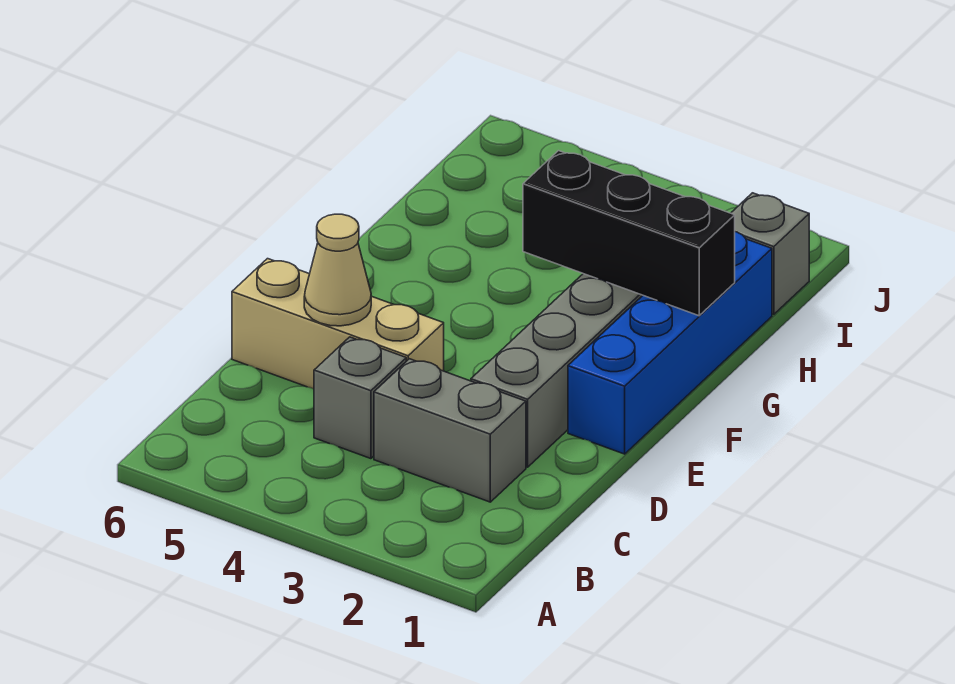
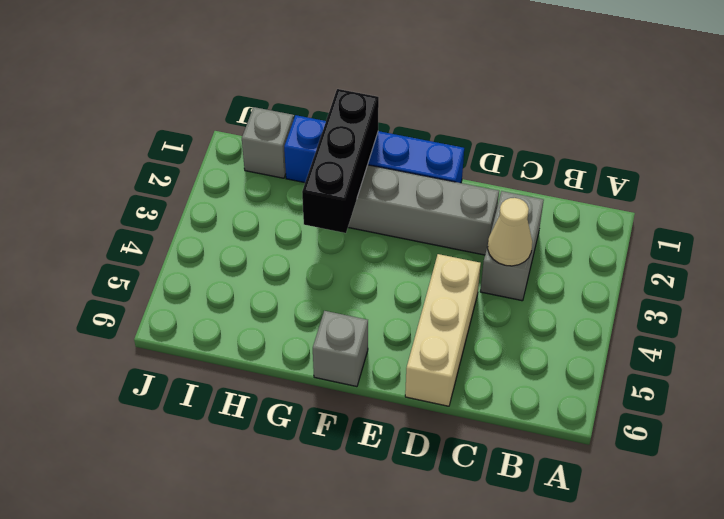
grey 1x1 brick [314,337,406,459] -> grey 1x1 brick moved to [313,311,368,387]
tan 1x1 cone [304,214,371,326] -> tan 1x1 cone moved to [488,198,532,266]

